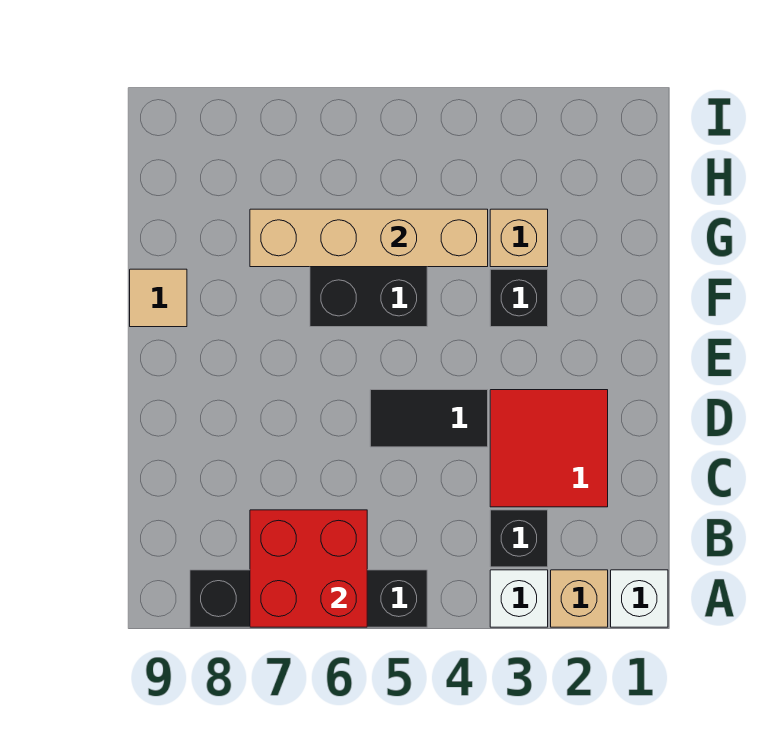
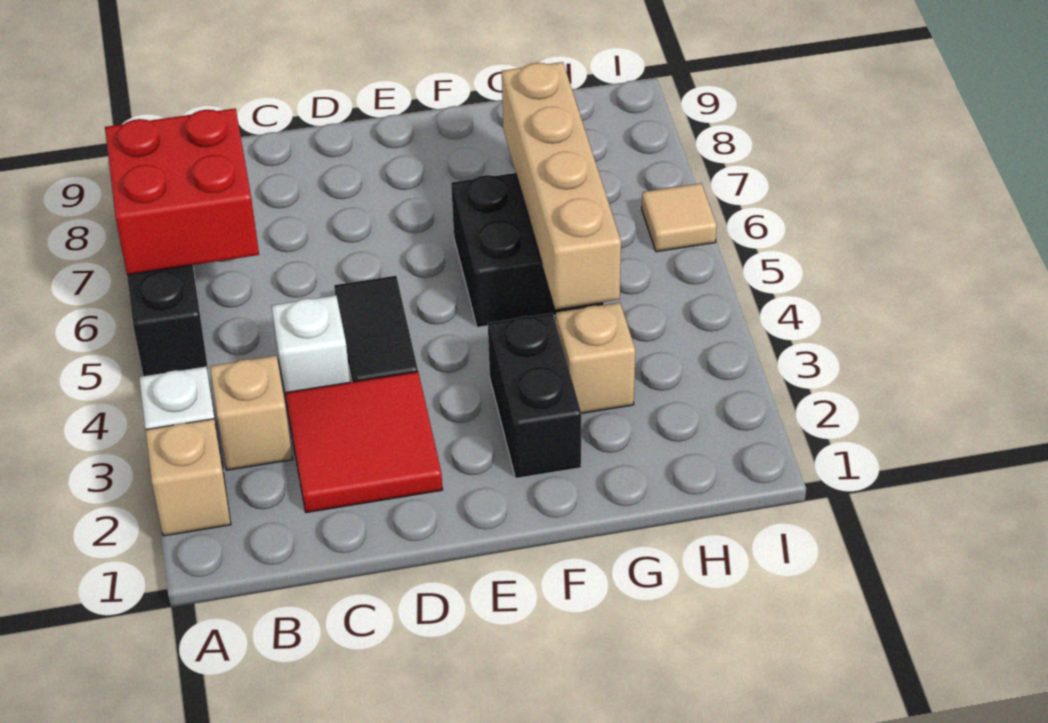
white 1x1 brick [611,570,668,627] -> white 1x1 brick moved to [272,296,350,404]
black 1x1 brick [490,510,548,567] -> tan 1x1 brick [210,356,293,470]
black 1x1 brick [490,269,548,327] -> black 1x2 brick [488,313,581,478]
tan 1x1 tile [130,269,187,327] -> tan 1x1 tile moved to [642,183,717,252]

